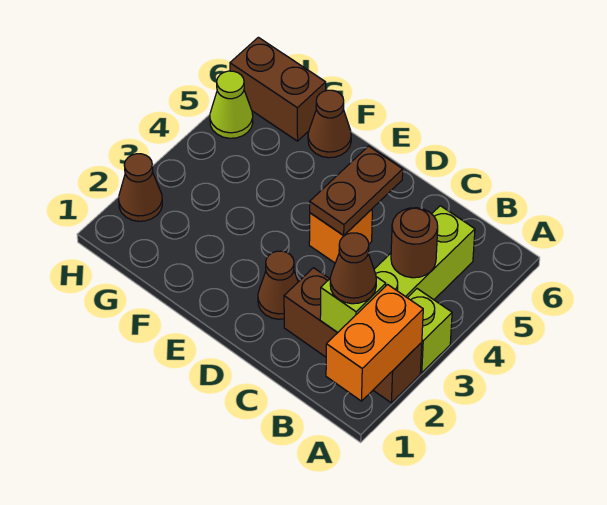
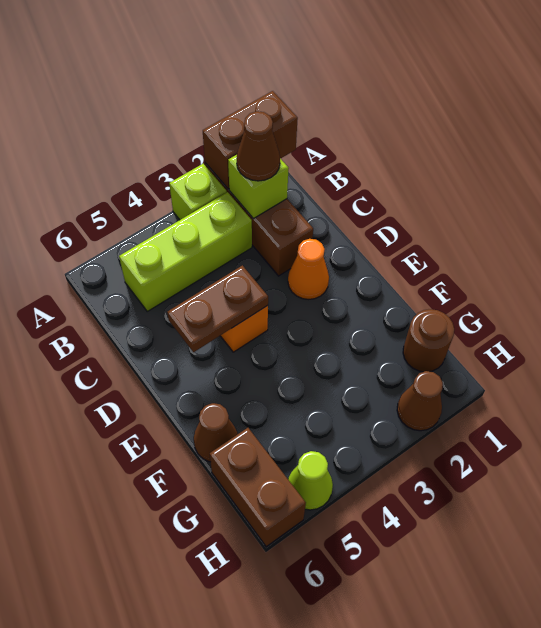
orange 1x2 brick [326,285,423,401] -> brown 1x2 brick [203,91,298,189]
brown 1x1 round brick [391,208,438,278] -> brown 1x1 round brick moved to [403,309,454,372]
brown 1x1 cone [258,251,298,319] -> orange 1x1 cone [288,239,329,299]

